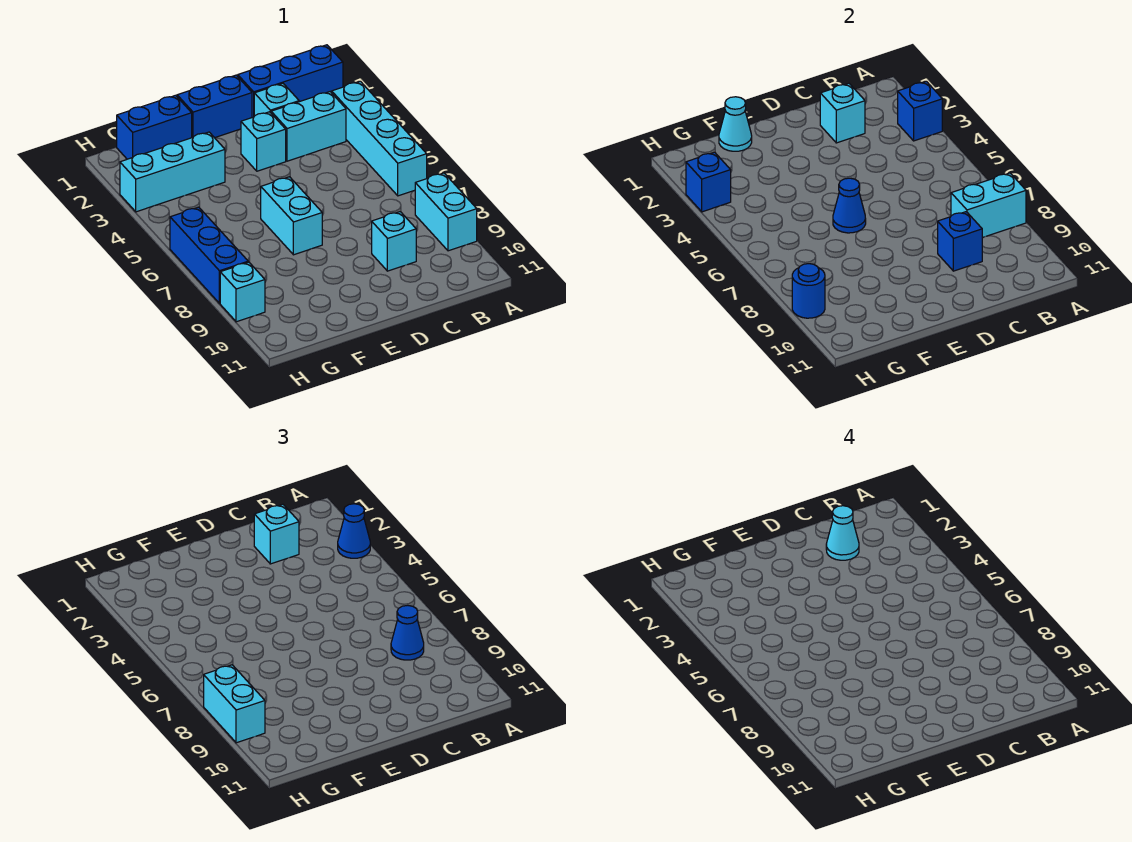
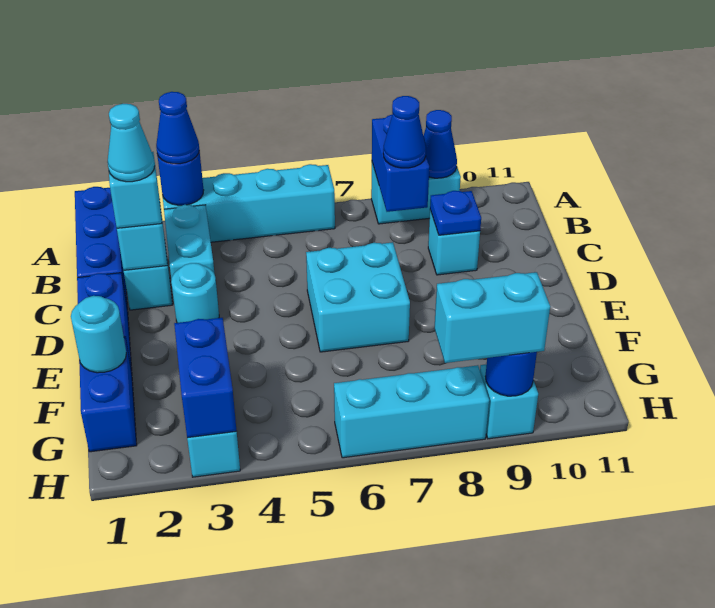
blue 1x1 brick [898,81,942,141] -> blue 1x1 round brick [157,150,204,205]
cyan 1x2 brick [951,173,1026,238] -> blue 1x2 brick [372,115,429,212]
blue 1x1 brick [938,212,982,271] -> blue 1x1 plate [430,191,481,235]
cyan 1x1 brick [241,112,286,171] -> cyan 1x1 round brick [171,263,219,323]
cyan 1x2 brick [261,177,322,255] -> cyan 2x2 brick [306,242,410,352]
blue 1x1 cone [833,178,866,233] -> blue 1x1 cone moved to [423,110,457,178]
cyan 1x1 cone [719,97,752,151] -> cyan 1x1 round brick [71,296,126,373]
blue 1x1 brick [686,152,731,212] -> blue 1x2 brick [174,318,237,438]
blue 1x3 brick [170,207,248,303] -> cyan 1x3 brick [334,365,489,458]

